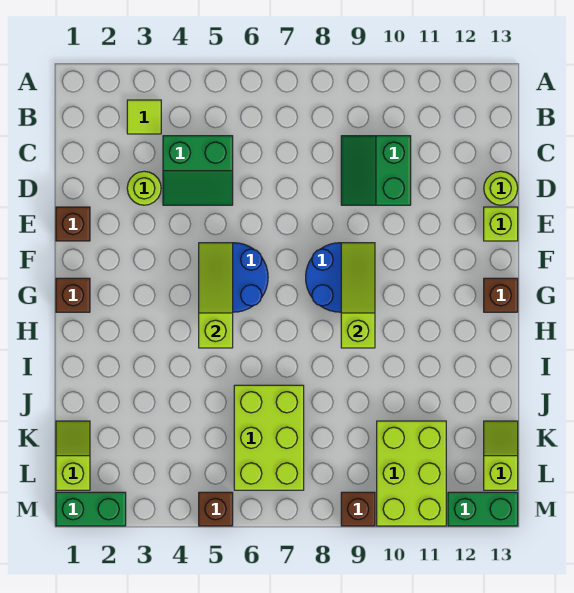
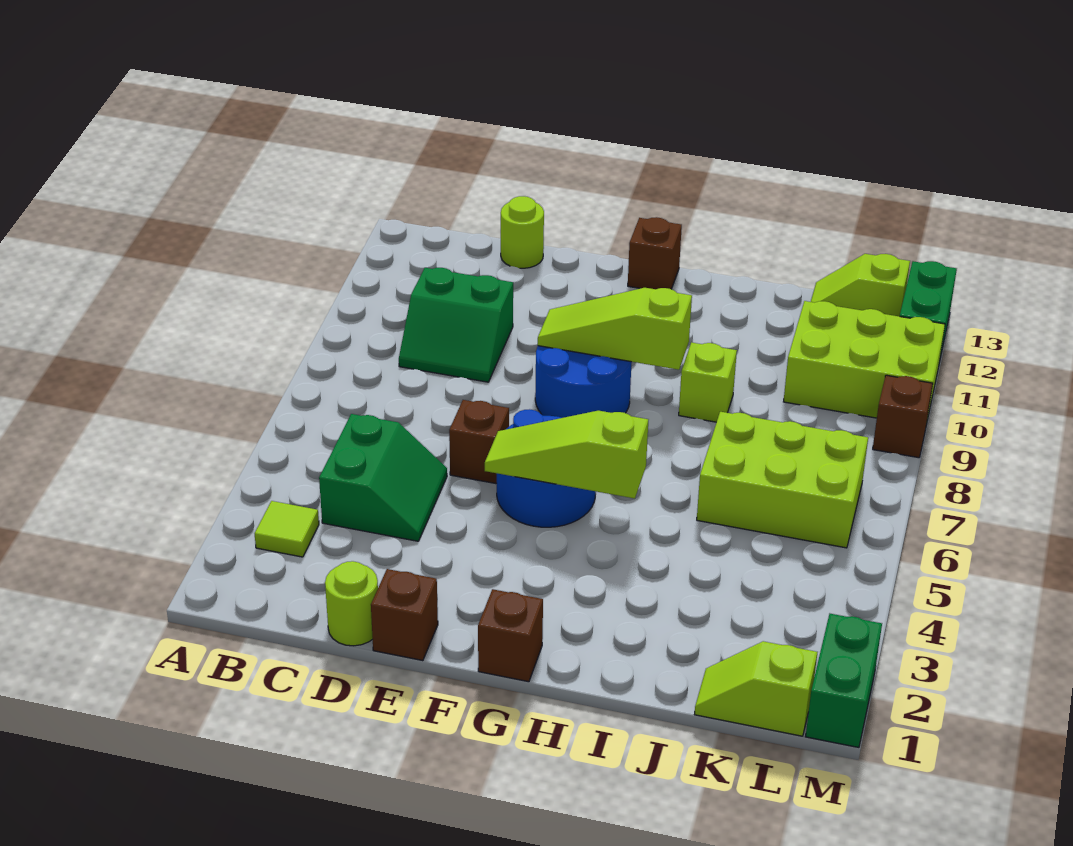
lime 1x1 round brick [127,171,161,205] -> lime 1x1 round brick moved to [325,561,378,646]
lime 1x1 brick [484,207,518,241] -> lime 1x1 brick moved to [679,342,737,422]
brown 1x1 brick [199,492,233,526] -> brown 1x1 brick moved to [449,400,509,484]

